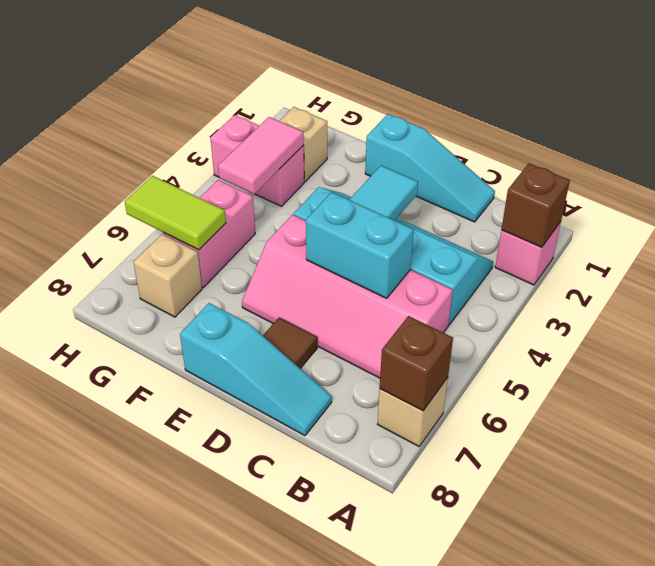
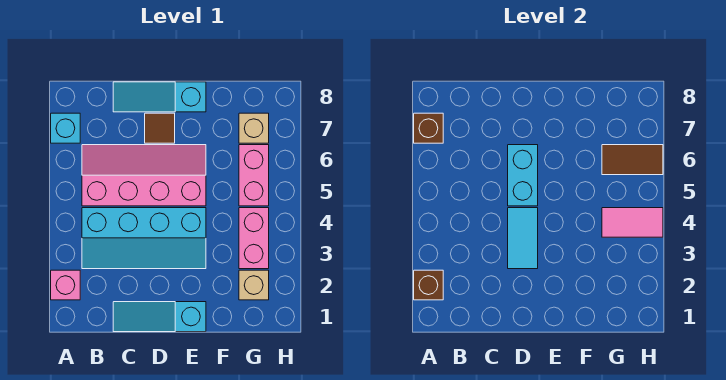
tan 1x1 brick [378,378,448,446] -> cyan 1x1 brick [51,113,80,143]
cyan 1x2 brick [306,192,414,298] -> cyan 1x2 brick turned to [508,145,538,206]
pink 1x2 brick [210,115,304,206] -> pink 1x2 brick turned to [239,208,269,269]
pink 1x2 tile [218,117,304,194] -> pink 1x2 tile turned to [602,208,663,237]
lime 1x2 tile [125,176,226,250] -> brown 1x2 tile [602,145,663,175]

